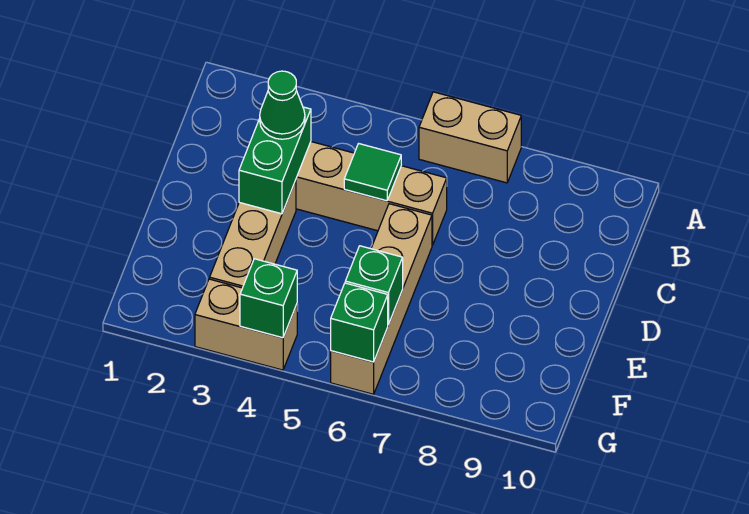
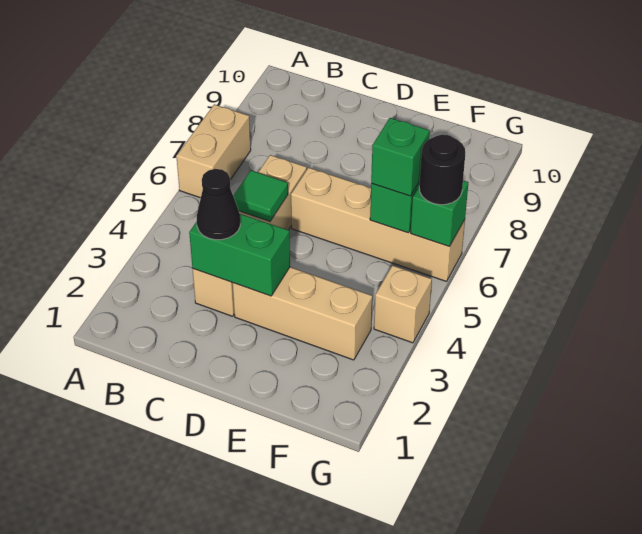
green 1x1 cone [260,71,305,139] -> black 1x1 cone [197,169,240,240]
tan 1x2 brick [195,279,297,370] -> tan 1x1 brick [374,266,432,343]
green 1x1 brick [240,259,297,338] -> green 1x1 brick moved to [371,118,430,196]
none -> black 1x1 round brick [419,134,465,205]

